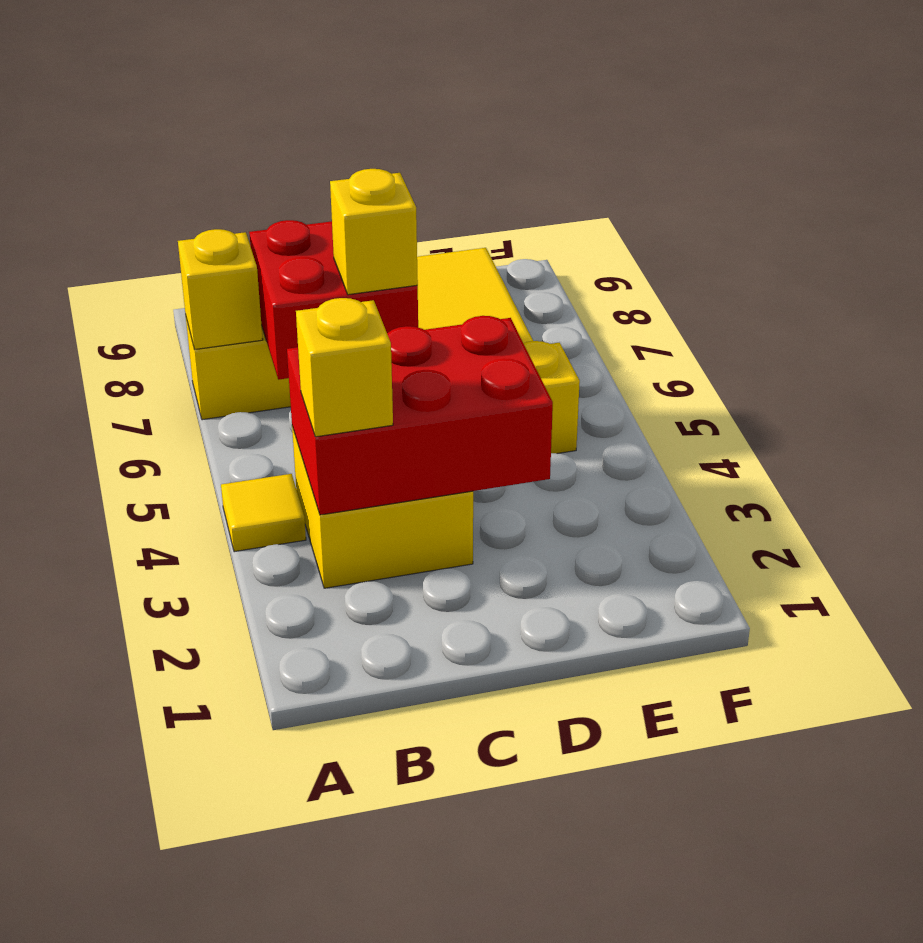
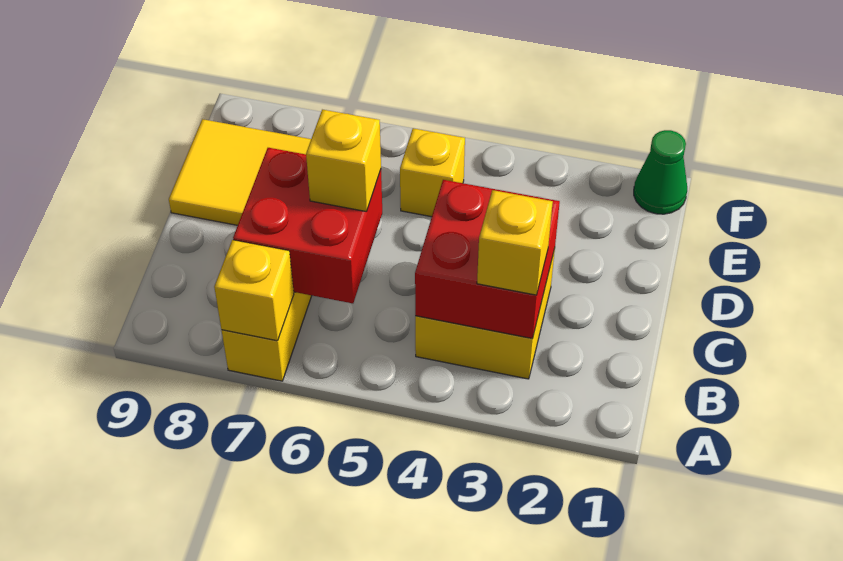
yellow 1x1 tile [221,474,306,552] -> none
red 2x3 brick [287,316,553,515] -> red 2x2 brick [415,180,560,339]
none -> green 1x1 cone [634,130,687,214]

